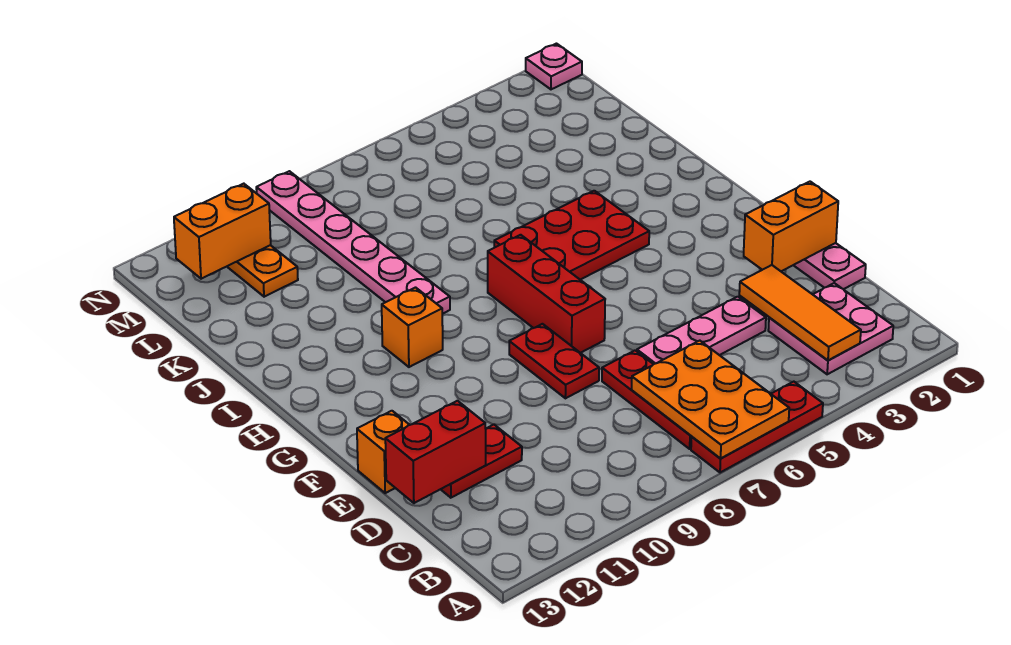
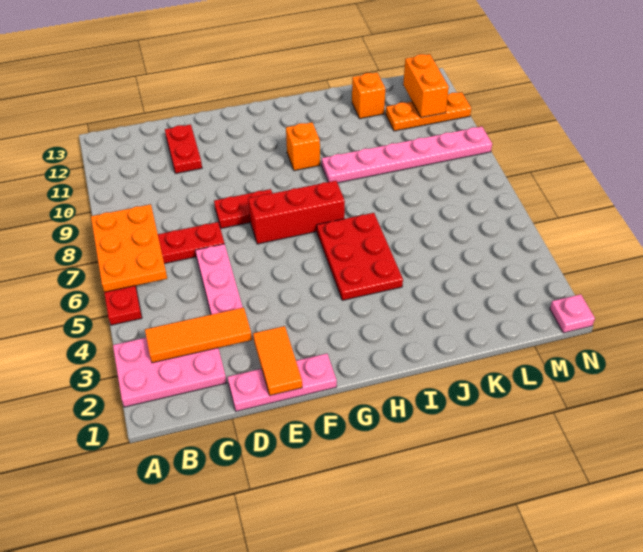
orange 2x3 plate [632,341,789,459] -> orange 2x3 plate turned to [91,204,167,292]
pink 2x2 plate [768,283,893,374] -> pink 2x3 plate [113,338,227,407]
red 1x2 brick [385,401,486,503] -> none
orange 1x2 brick [744,182,838,271] -> orange 1x2 tile [253,326,302,396]
orange 1x1 brick [357,411,409,493] -> orange 1x1 brick moved to [352,73,385,119]

